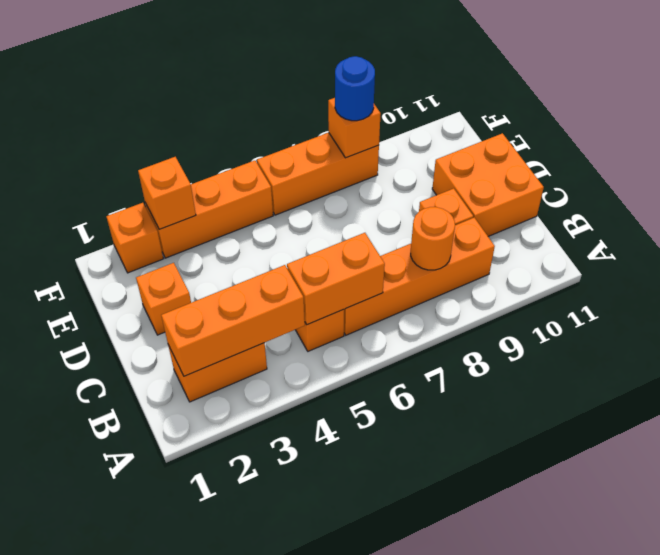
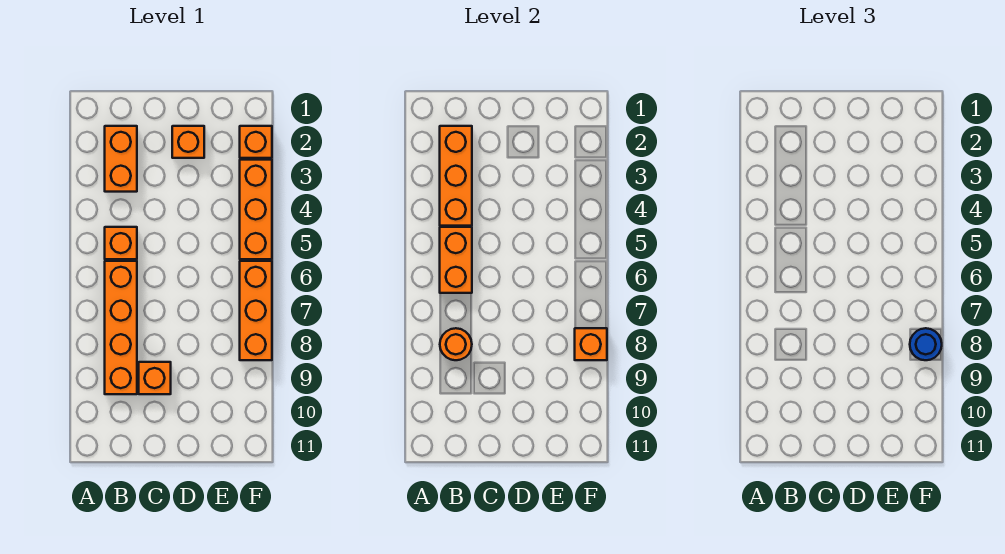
orange 2x2 brick [432,133,544,236] -> none
orange 1x1 brick [138,157,196,229] -> none

